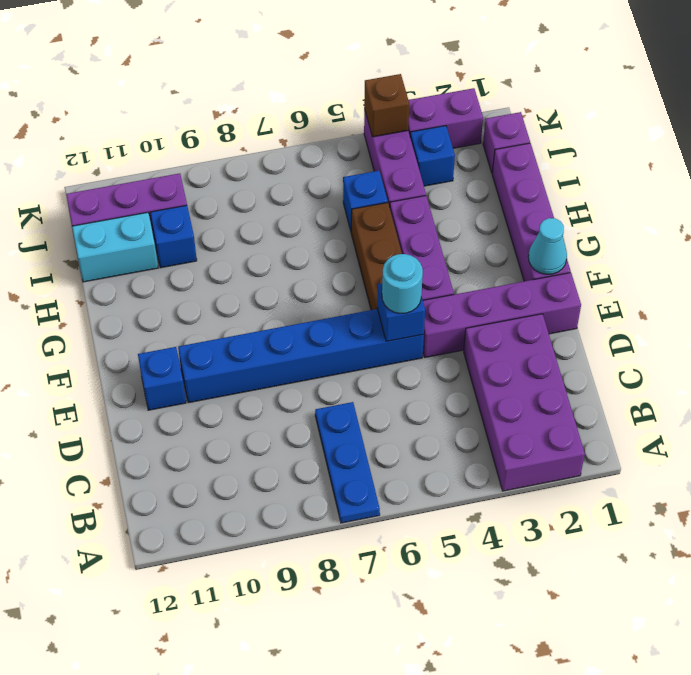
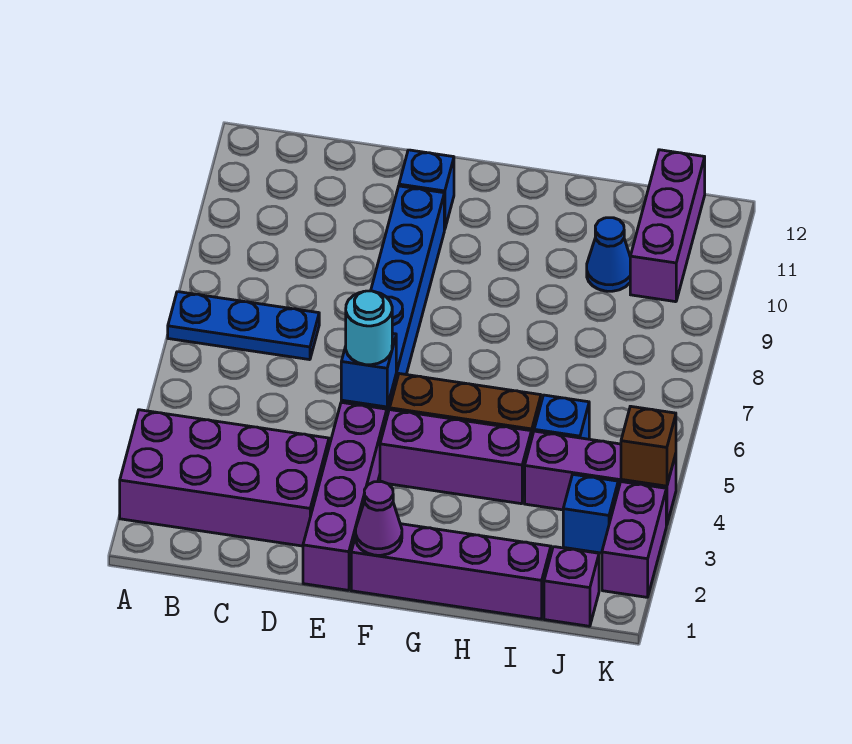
cyan 1x1 cone [528,218,567,274] -> purple 1x1 cone [356,482,402,555]
blue 1x1 brick [150,205,197,268] -> blue 1x1 cone [587,218,630,291]
cyan 1x2 brick [72,213,158,282] -> none

